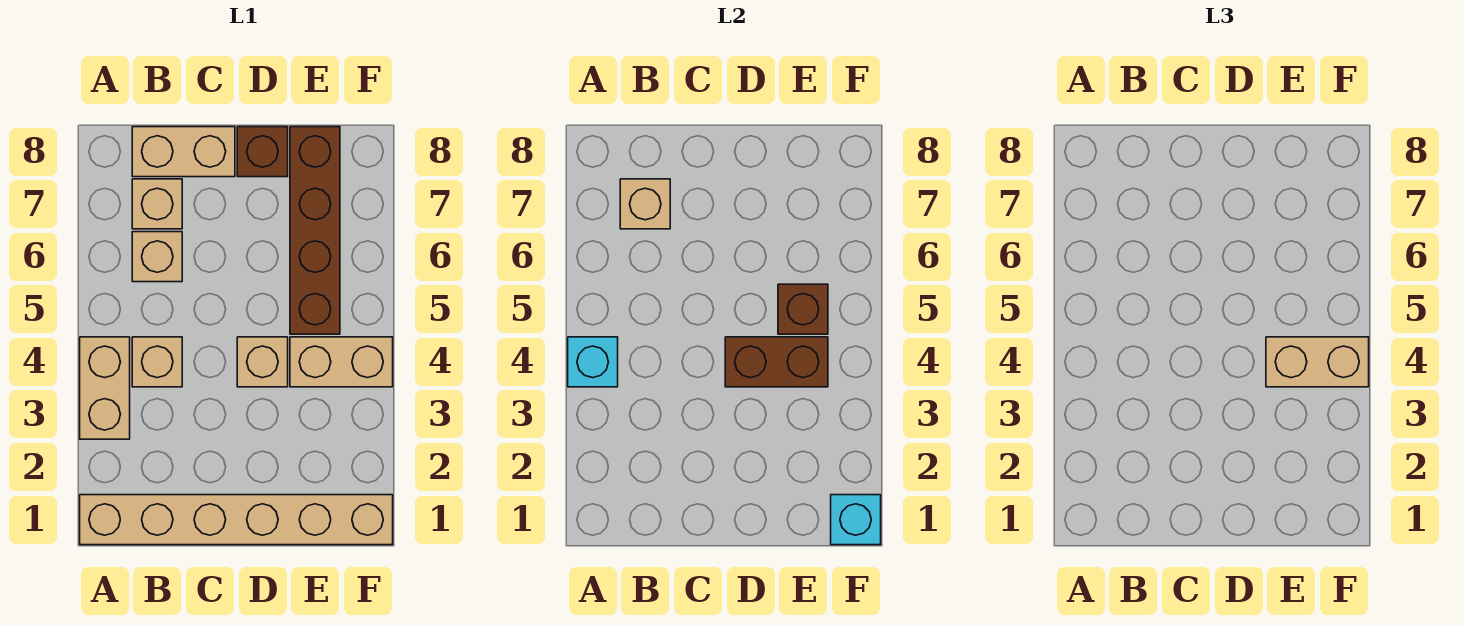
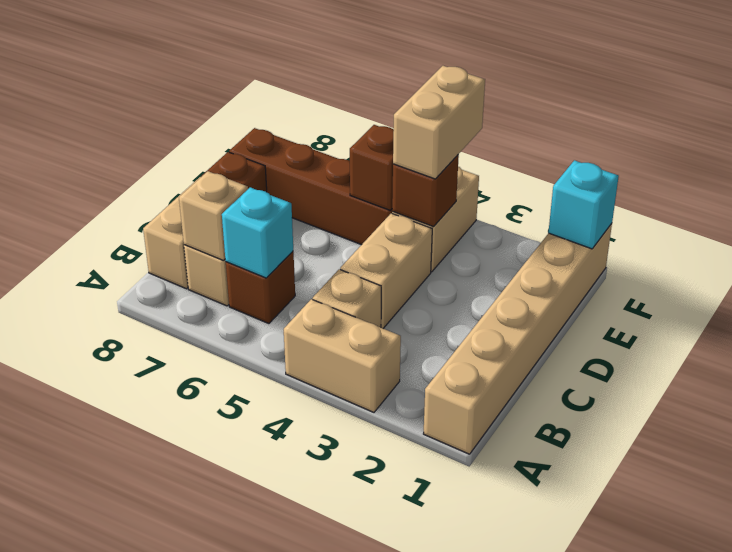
cyan 1x1 brick [568,337,618,387] -> cyan 1x1 brick moved to [222,187,293,278]
tan 1x1 brick [132,232,182,282] -> brown 1x1 brick [226,252,295,324]
tan 1x1 brick [237,337,288,387] -> tan 1x2 brick [340,213,432,328]
brown 1x2 brick [725,337,828,387] -> brown 1x1 brick [392,155,459,227]

